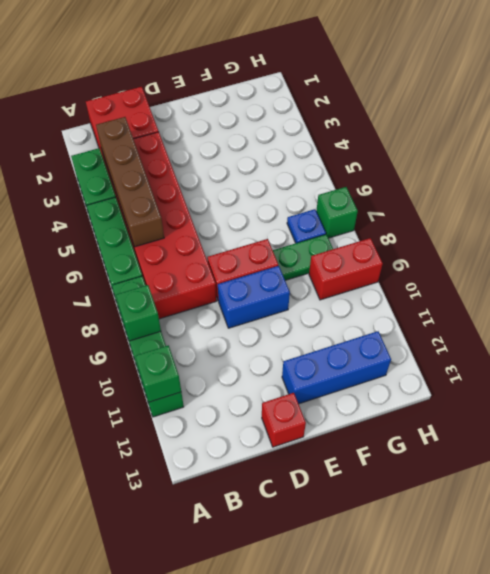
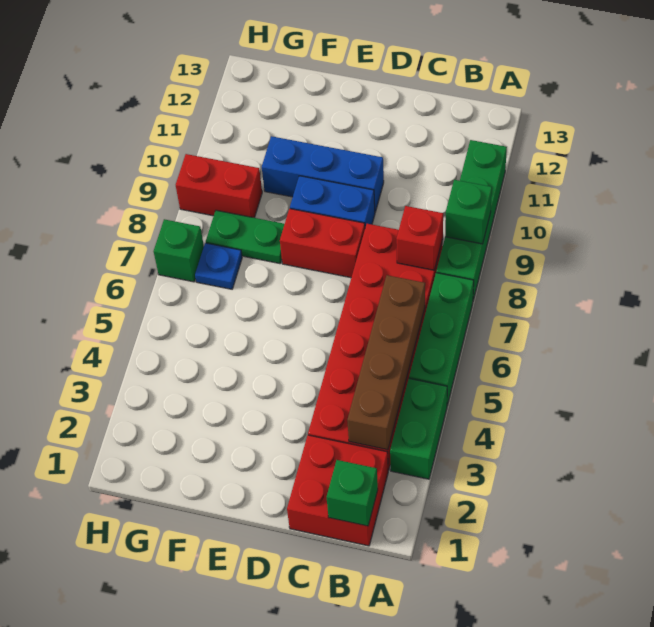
green 1x1 brick [136,345,181,402] -> green 1x1 brick moved to [327,460,378,526]
red 1x1 brick [262,393,306,447] -> red 1x1 brick moved to [396,206,443,270]
blue 1x3 brick [282,331,391,404] -> blue 1x3 brick moved to [262,136,384,212]

